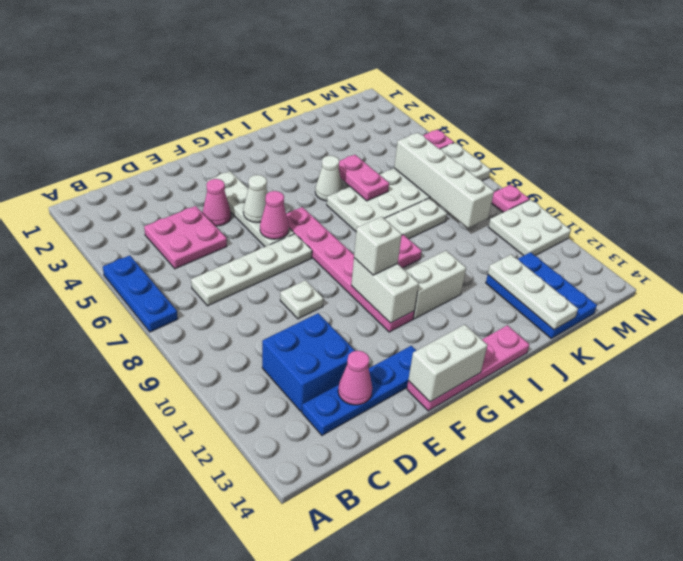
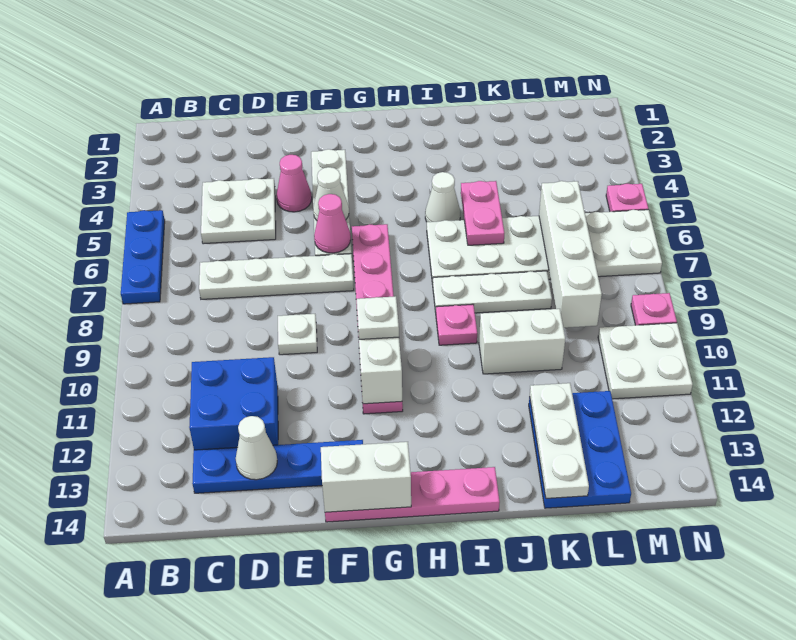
pink 2x2 plate [144,206,227,269] -> white 2x2 plate [201,178,276,244]
pink 1x1 cone [338,351,372,405] -> white 1x1 cone [236,416,277,480]
white 1x1 brick [354,217,402,275] -> white 1x1 plate [357,296,399,339]
white 1x2 brick [405,251,466,319] -> white 1x2 brick moved to [479,309,565,374]

